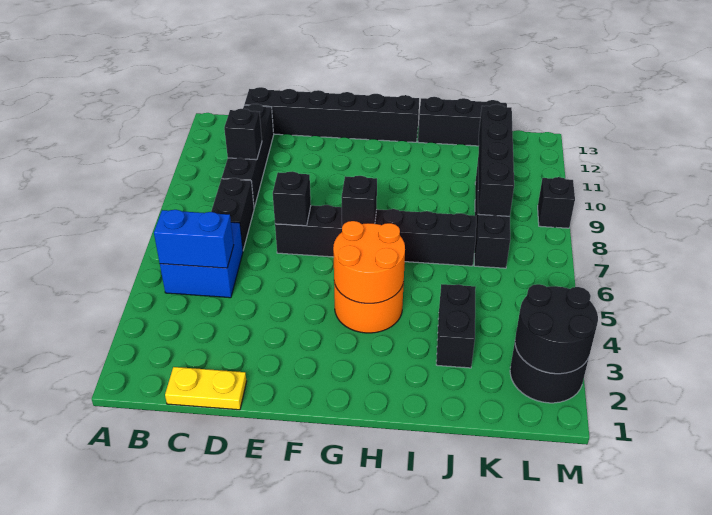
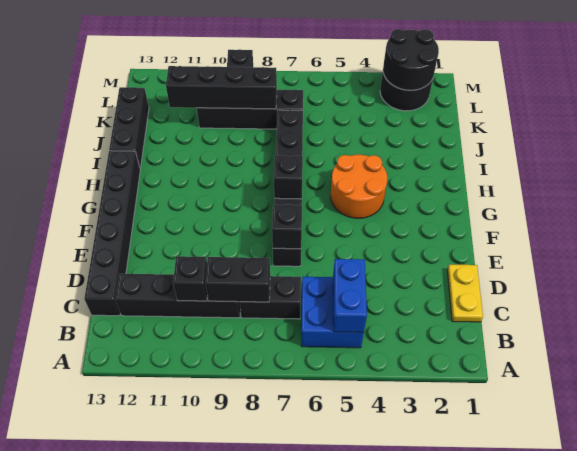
orange 2x2 round brick [333,221,405,303] -> none
black 1x2 brick [436,284,476,368] -> black 1x2 brick moved to [205,257,270,302]

